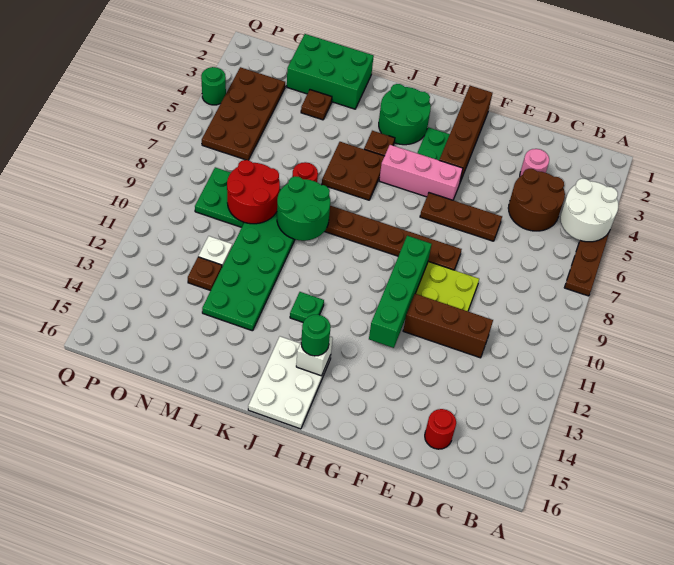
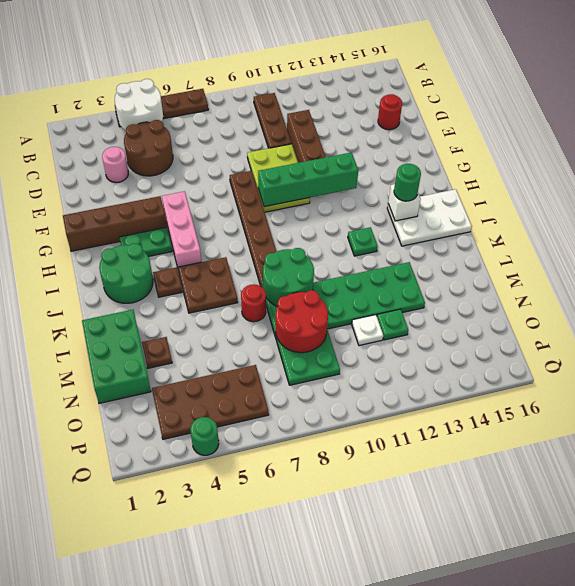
brown 1x3 plate [420,193,502,241] -> brown 1x3 plate moved to [254,93,292,148]
brown 1x1 plate [188,257,222,291] -> green 1x1 plate [377,309,408,340]

